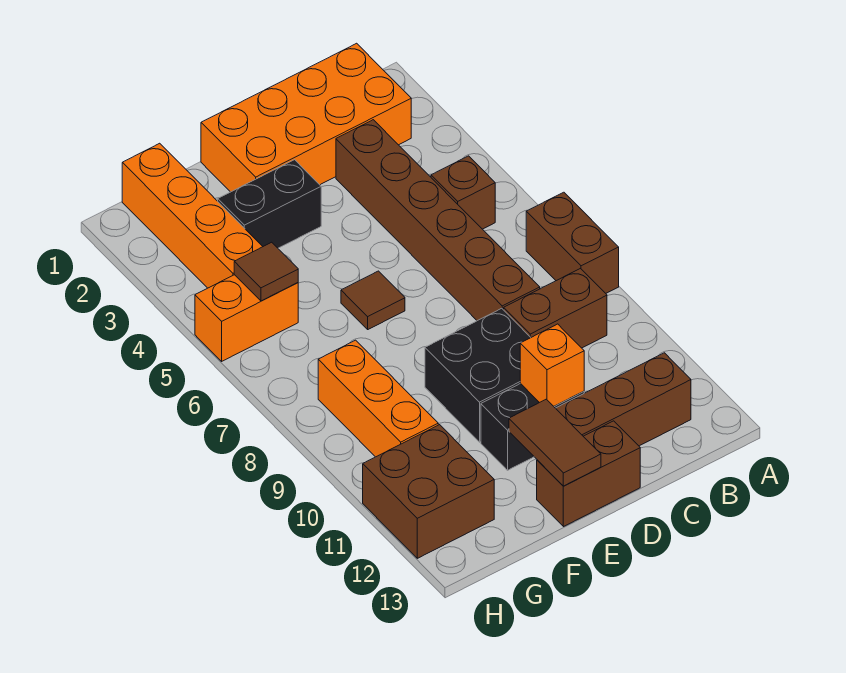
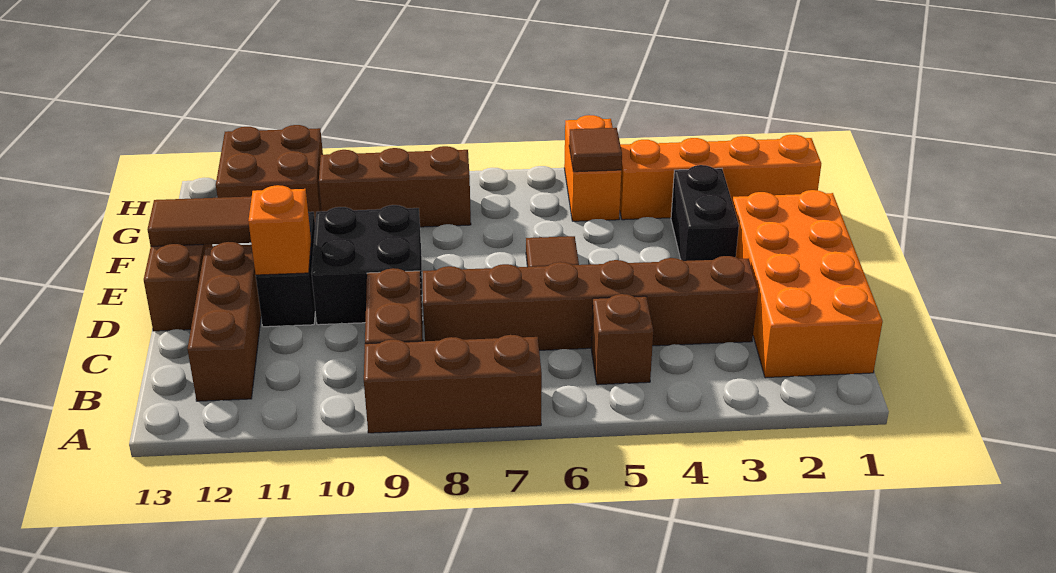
brown 1x2 brick [526,192,619,293] -> brown 1x3 brick [364,335,542,433]
orange 1x3 brick [318,340,438,457] -> brown 1x3 brick [319,146,471,227]

